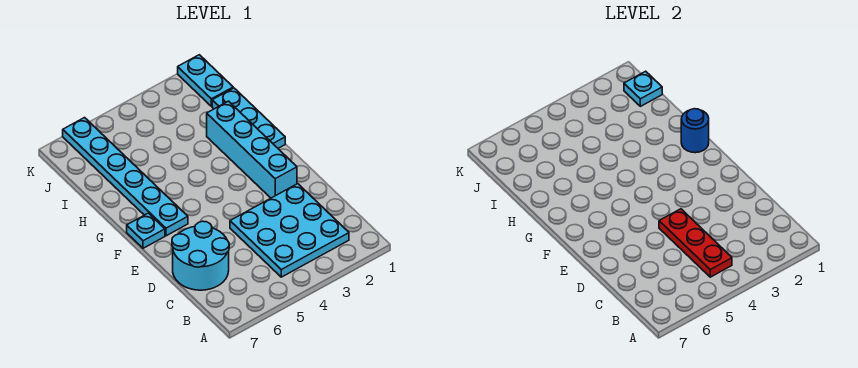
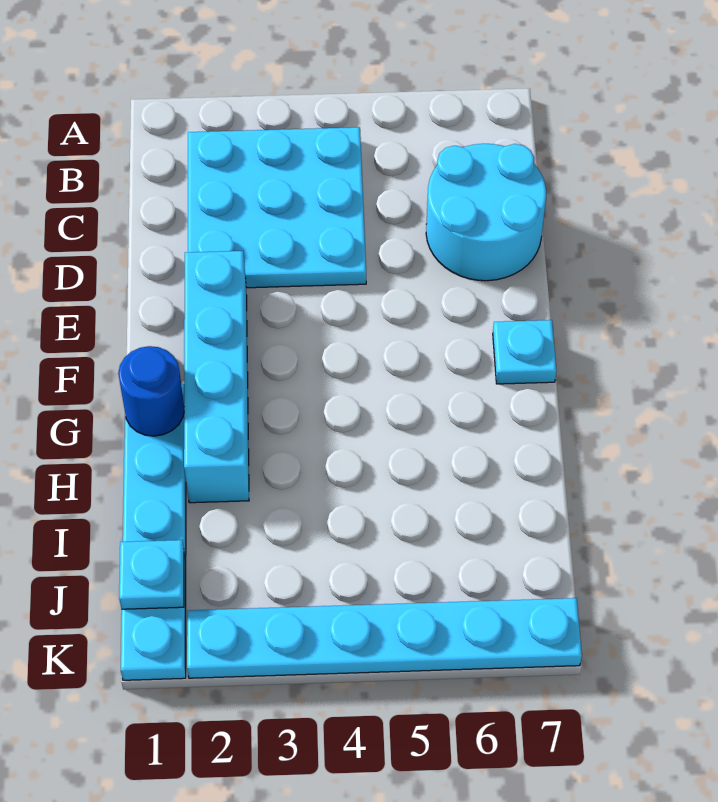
red 1x3 plate [659,209,732,277] -> none
cyan 1x6 plate [63,118,188,236] -> cyan 1x6 plate turned to [187,598,582,678]

